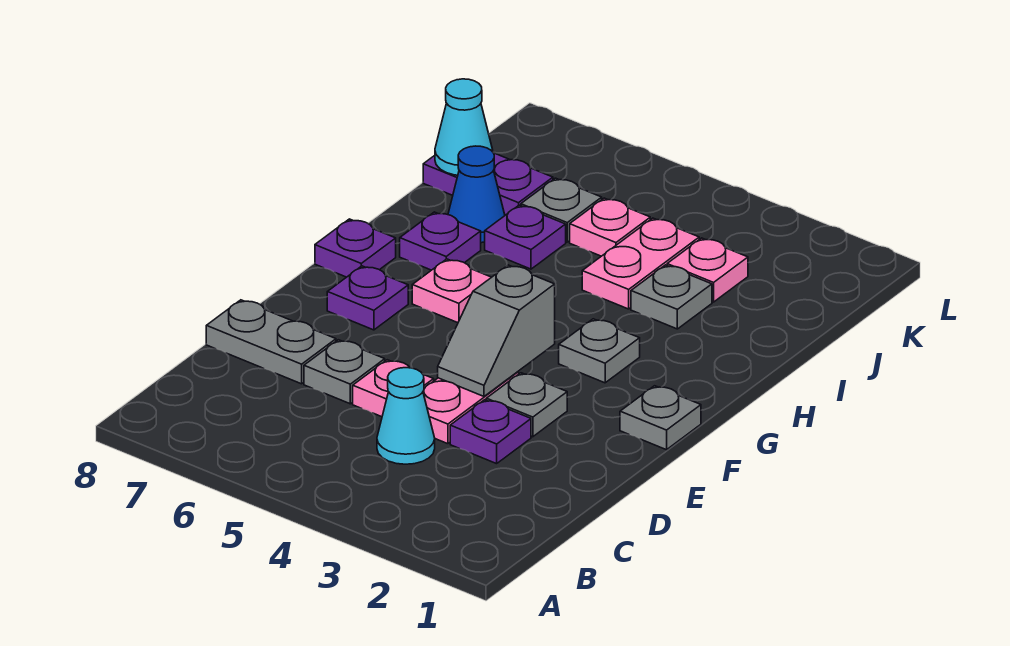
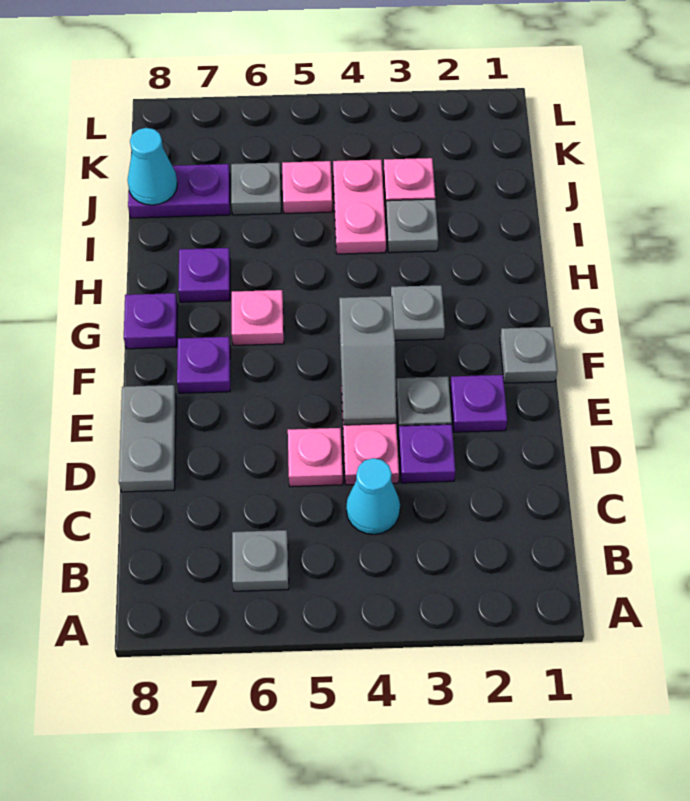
grey 1x1 plate [304,340,385,404] -> grey 1x1 plate moved to [232,530,289,591]
grey 1x2 plate [206,300,336,384] -> grey 1x2 plate turned to [119,385,176,492]
purple 1x1 plate [485,205,566,269] -> purple 1x1 plate moved to [450,375,507,432]
blue 1x1 cone [448,146,505,243] -> none

